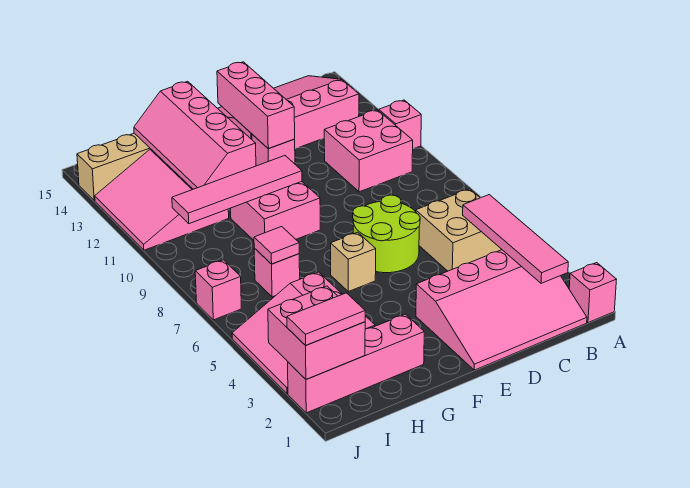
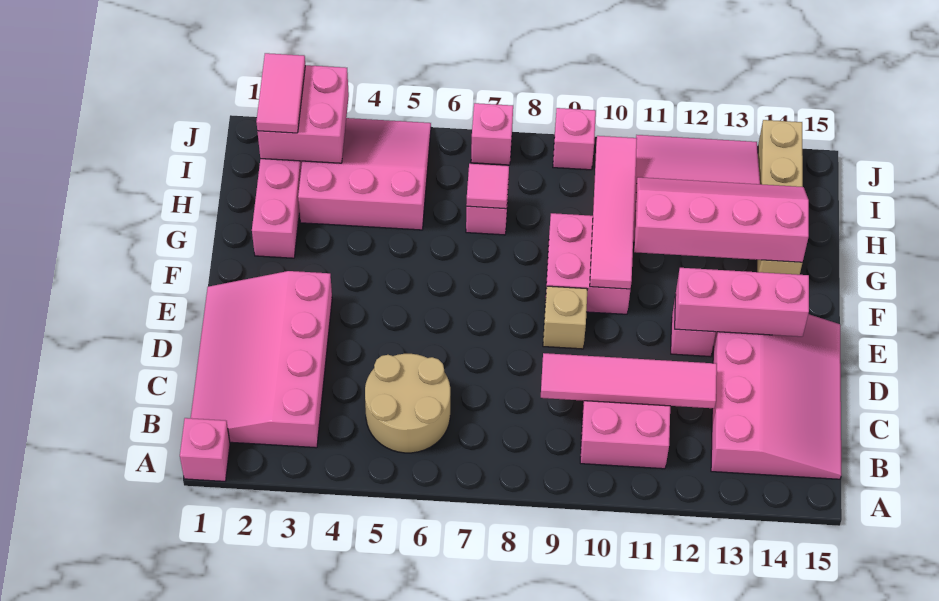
pink 1x1 brick [379,100,421,149] -> pink 1x1 brick moved to [553,108,596,170]
pink 1x4 tile [463,195,568,283] -> pink 1x4 tile moved to [541,353,717,408]
tan 2x2 brick [416,189,502,271] -> tan 2x2 round brick [365,354,450,453]
lime 2x2 round brick [353,195,420,273] -> none
tan 1x1 brick [331,232,376,292] -> tan 1x1 brick moved to [543,286,587,349]

